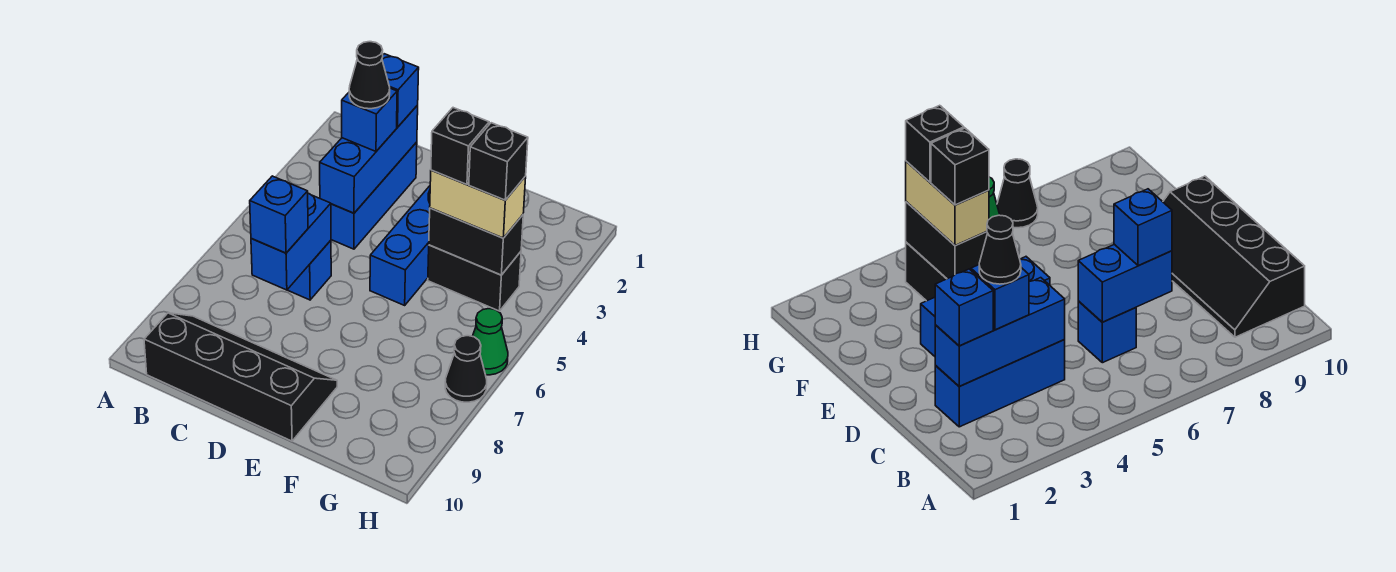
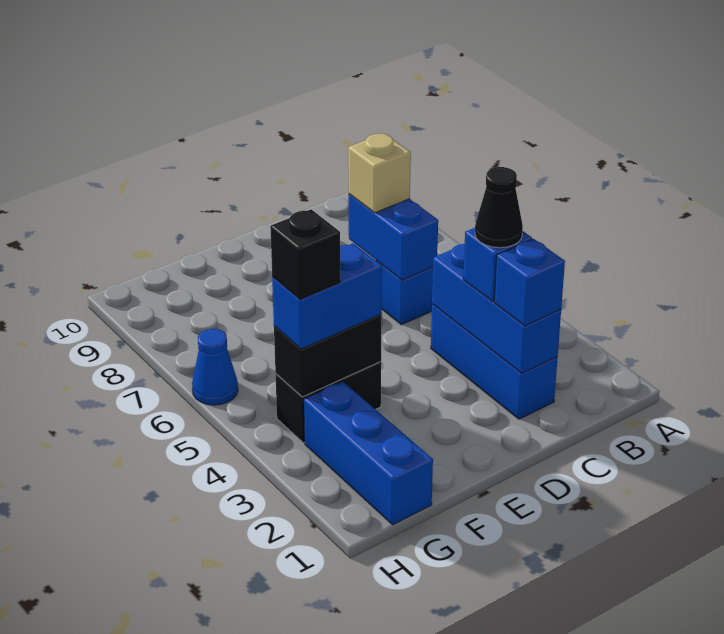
black 2x4 slope [144,313,337,441] -> none
blue 1x1 brick [250,176,308,253] -> tan 1x1 brick [348,133,411,213]
blue 1x3 brick [370,186,430,305] -> blue 1x3 brick moved to [304,381,433,525]
tan 1x2 brick [430,170,526,238] -> blue 1x2 brick [272,243,382,349]
black 1x1 brick [431,108,489,185] -> none
green 1x1 cone [472,309,508,375] -> blue 1x1 cone [192,329,238,405]
black 1x1 cone [445,336,487,402] -> none

